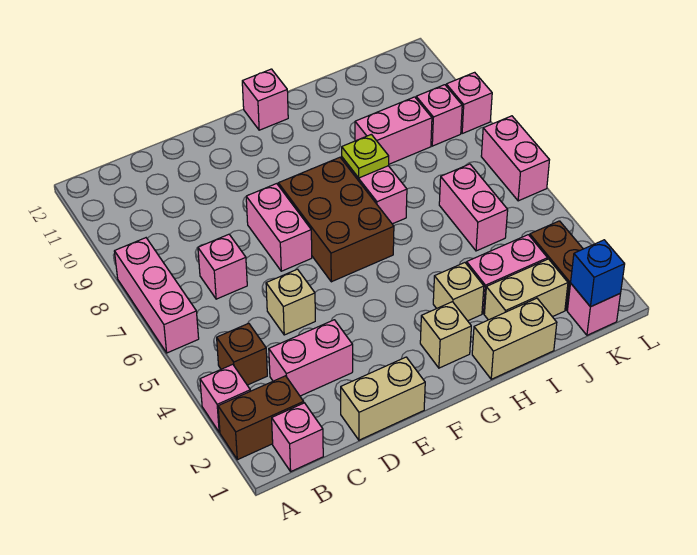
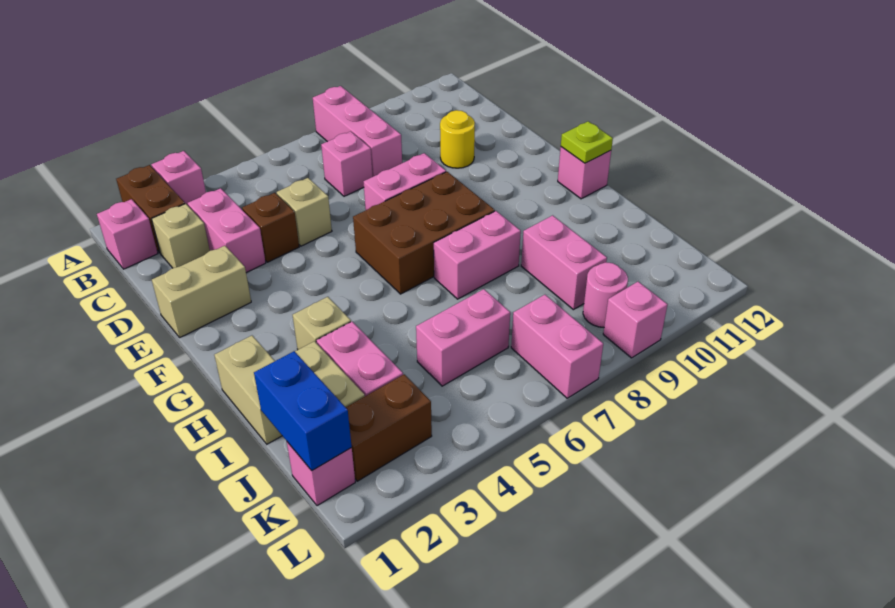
pink 1x3 brick [114,238,199,353] -> pink 1x3 brick turned to [313,86,402,177]
brown 1x1 brick [217,323,267,385] -> brown 1x1 brick moved to [242,193,299,262]
tan 1x2 brick [341,357,425,440] -> tan 1x2 brick turned to [152,246,251,337]
none -> yellow 1x1 round brick [440,110,475,168]
tan 1x1 brick [420,302,471,368] -> tan 1x1 brick moved to [152,204,210,268]
lime 1x1 plate [342,134,389,178] -> lime 1x1 plate moved to [561,121,613,163]
blue 1x1 brick [571,240,625,307] -> blue 1x2 brick [254,351,352,471]
pink 1x1 brick [416,85,462,146] -> pink 1x1 round brick [583,262,628,327]
pink 1x2 brick [481,116,549,201] -> pink 1x2 brick turned to [511,295,603,398]

